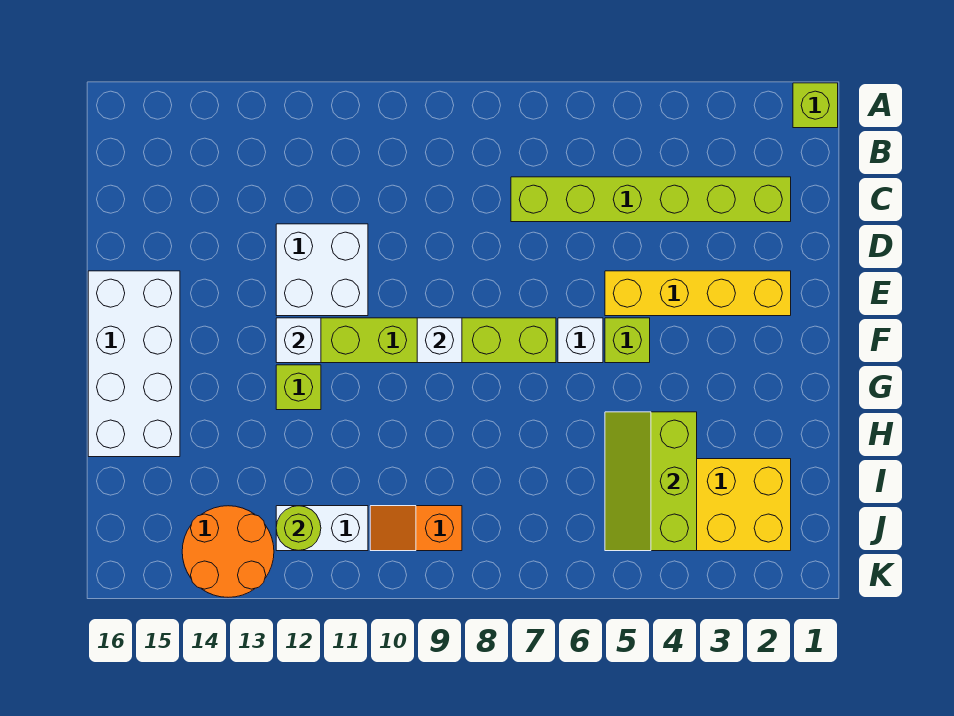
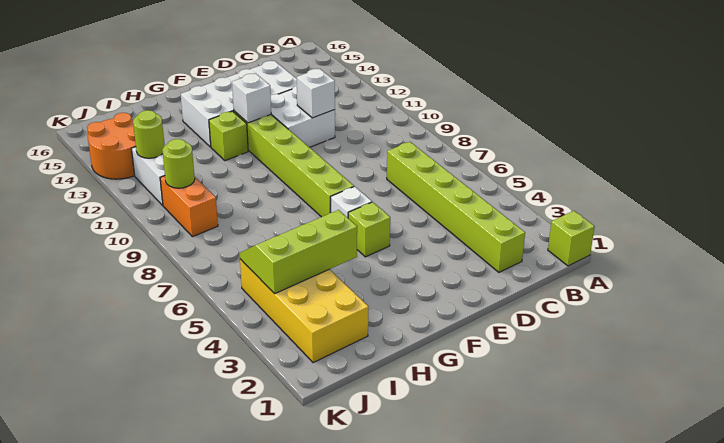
yellow 1x4 brick [605,271,791,316] -> none
white 2x4 brick [88,271,180,457] -> white 2x4 brick moved to [181,61,297,147]
white 1x1 brick [417,318,462,363] -> white 1x1 brick moved to [297,69,335,118]
orange 1x2 slope [370,506,462,551] -> orange 1x2 brick [160,176,218,237]
none -> lime 1x1 round brick [162,139,195,188]

